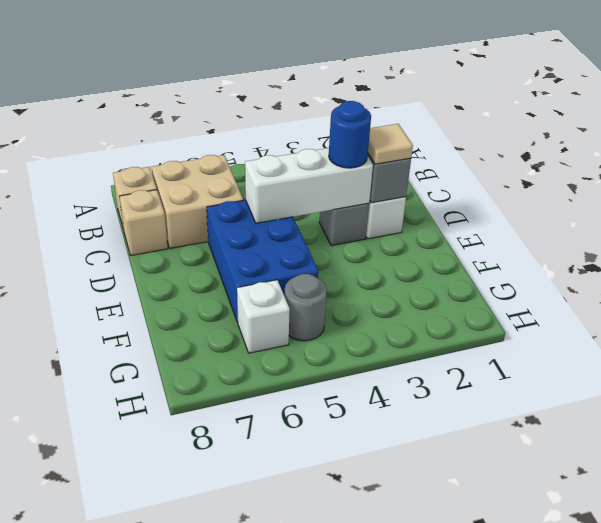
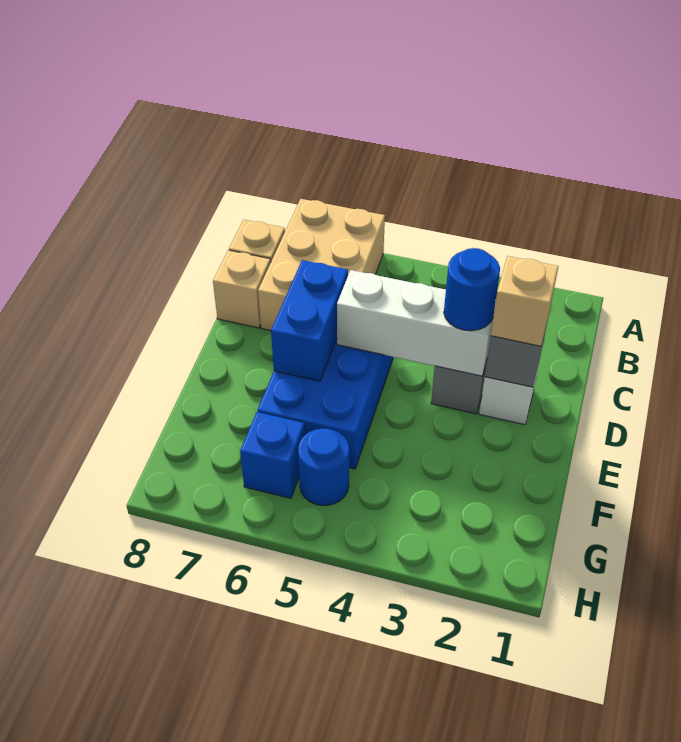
tan 2x2 brick [152,155,243,248] -> tan 2x3 brick [258,199,385,331]
tan 1x1 tile [368,124,413,164] -> tan 1x1 brick [491,256,559,346]
none -> blue 1x2 brick [271,260,348,381]
grey 1x1 round brick [284,274,327,341] -> blue 1x1 round brick [298,428,349,506]
white 1x1 brick [237,280,290,353] -> blue 1x1 brick [240,412,305,498]

